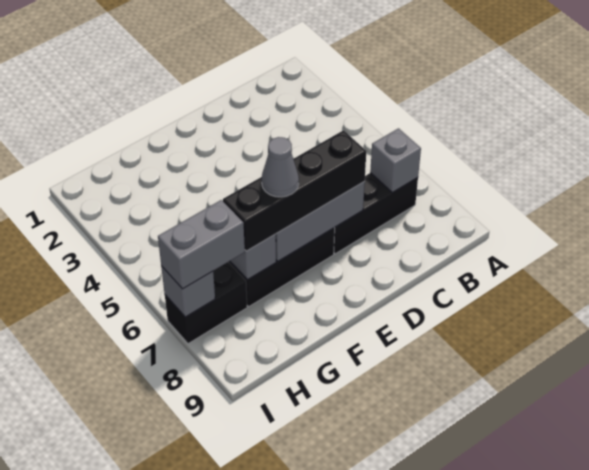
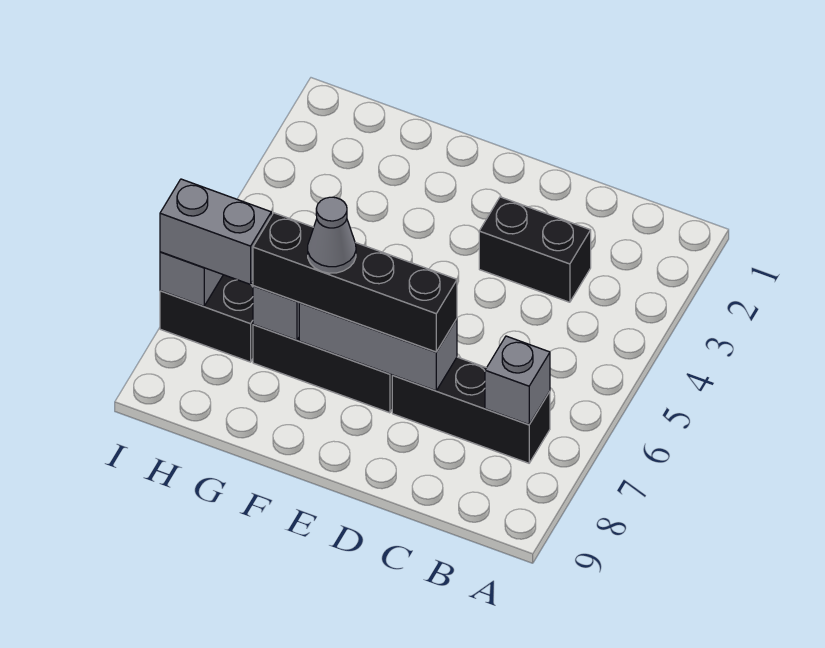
none -> black 1x2 brick [479,197,591,302]

